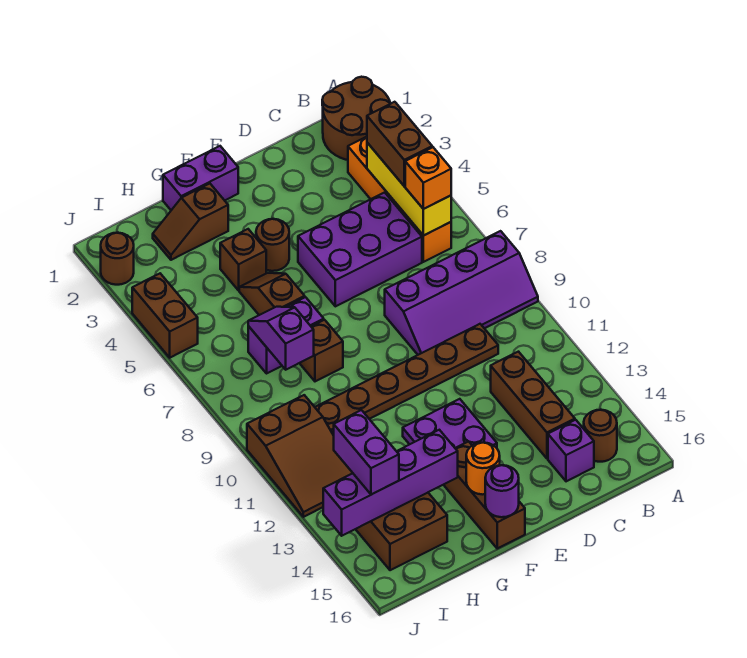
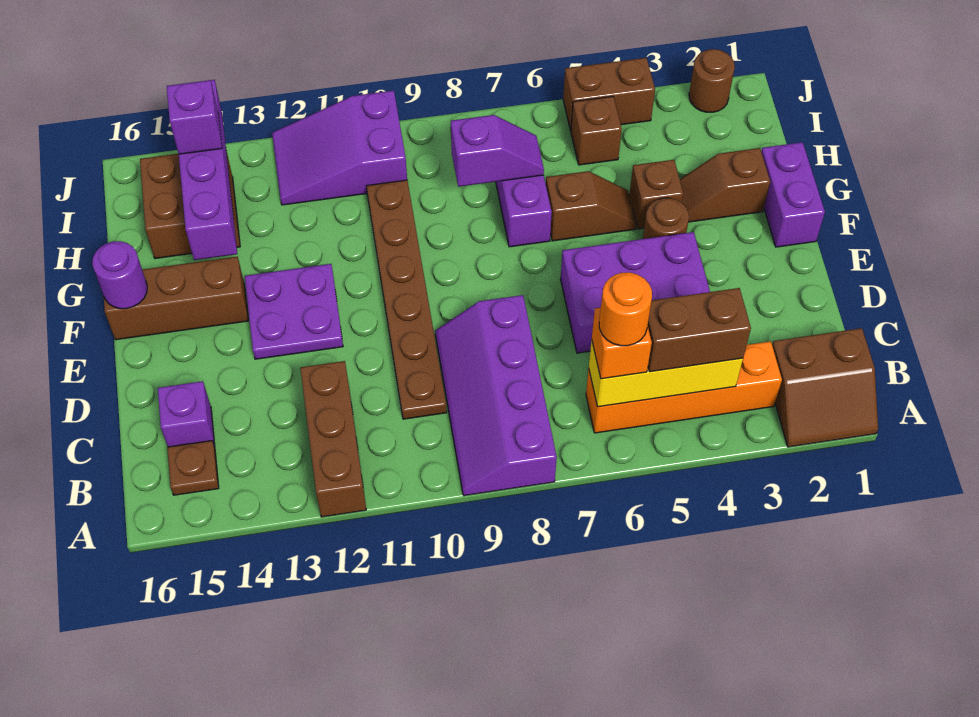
brown 2x2 round brick [322,77,390,160] -> brown 2x2 slope [772,328,878,447]
brown 1x1 round brick [584,410,617,462] -> brown 1x1 plate [167,441,219,495]
purple 2x3 brick [298,192,422,306] -> purple 2x3 brick turned to [561,232,710,353]
brown 1x3 brick [491,352,575,459] -> brown 1x3 brick turned to [300,361,366,517]
orange 1x1 round brick [466,442,500,495] -> orange 1x1 round brick moved to [599,272,652,346]
brown 1x2 slope [153,184,228,260] -> brown 1x2 slope turned to [680,148,770,222]
brown 1x1 brick [300,320,343,381] -> brown 1x1 brick moved to [571,96,622,165]
brown 2x3 slope [247,395,352,517] -> purple 2x3 slope [272,91,407,205]
purple 1x2 brick [334,410,399,495] -> purple 1x1 brick [167,80,222,154]

